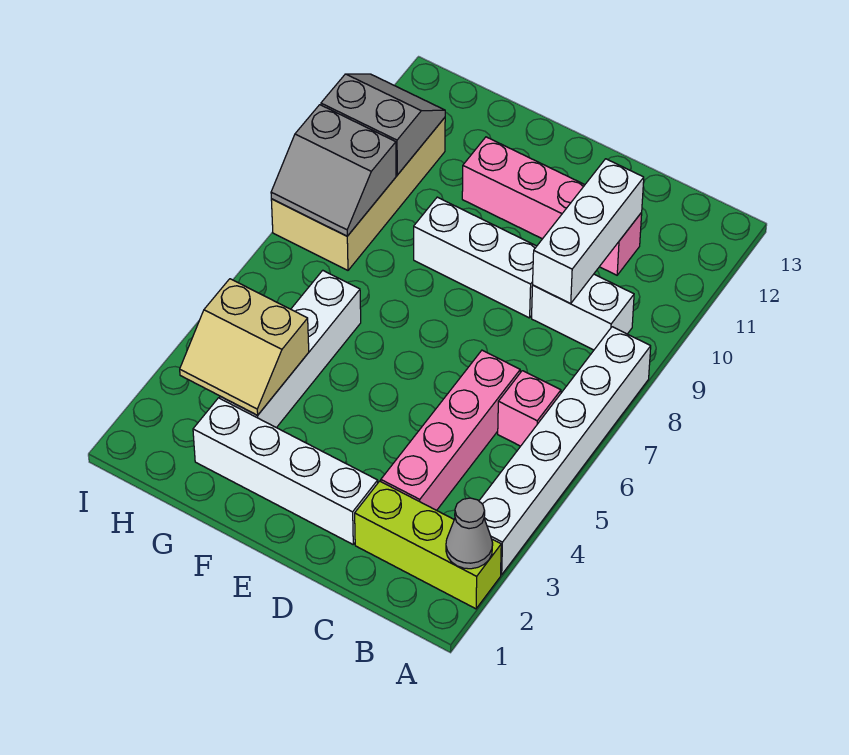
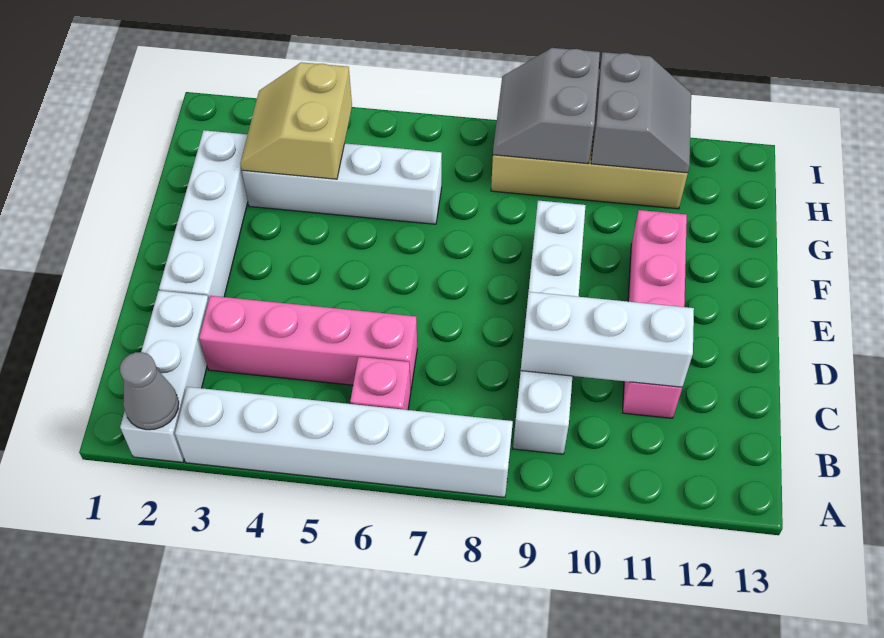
lime 1x3 brick [355,481,501,609] -> white 1x3 brick [120,291,209,462]

